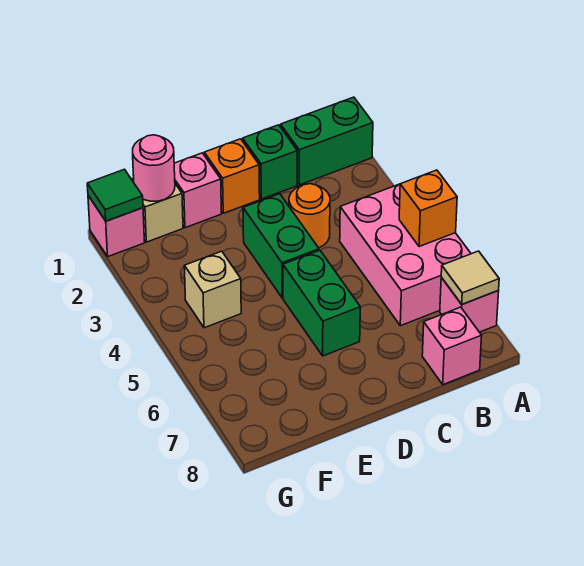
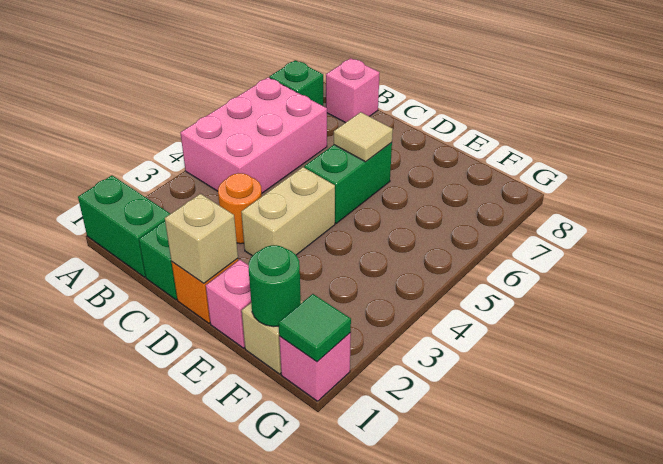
orange 1x1 brick [399,170,457,247] -> none
pink 1x1 brick [440,277,499,332] -> green 1x1 brick [269,60,323,106]
tan 1x1 tile [441,251,499,304] -> tan 1x1 tile moved to [334,112,393,162]
green 1x2 brick [243,194,319,298] -> tan 1x2 brick [241,167,335,256]
pink 1x1 round brick [133,135,175,201] -> green 1x1 round brick [249,245,301,327]
tan 1x1 brick [184,251,241,328] -> tan 1x1 brick moved to [165,194,238,283]

